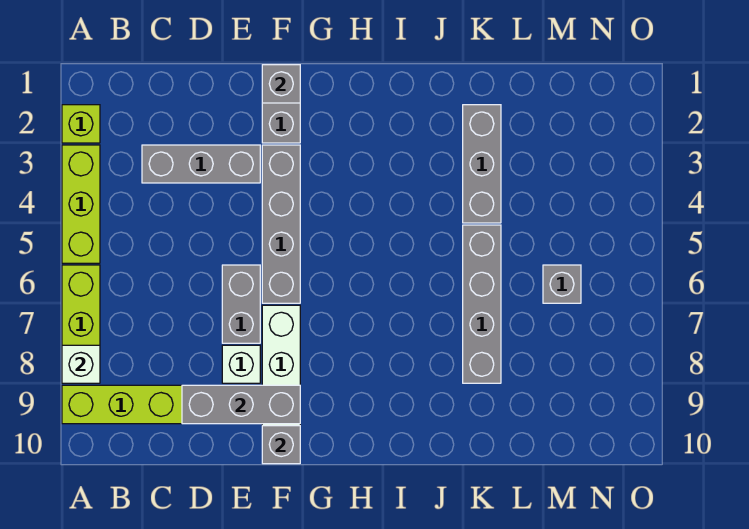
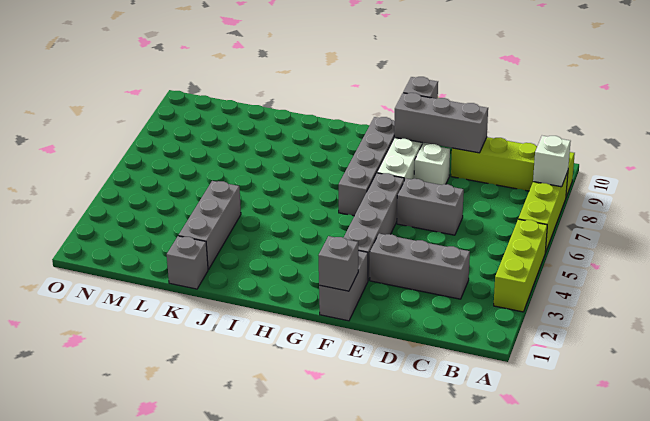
lime 1x1 brick [62,105,100,143] -> none
grey 1x2 brick [222,265,260,343] -> grey 1x2 brick turned to [397,178,464,235]
grey 1x4 brick [463,225,501,383] -> grey 1x4 brick moved to [339,117,395,216]
grey 1x1 brick [543,265,581,303] -> grey 1x1 brick moved to [167,236,208,289]

